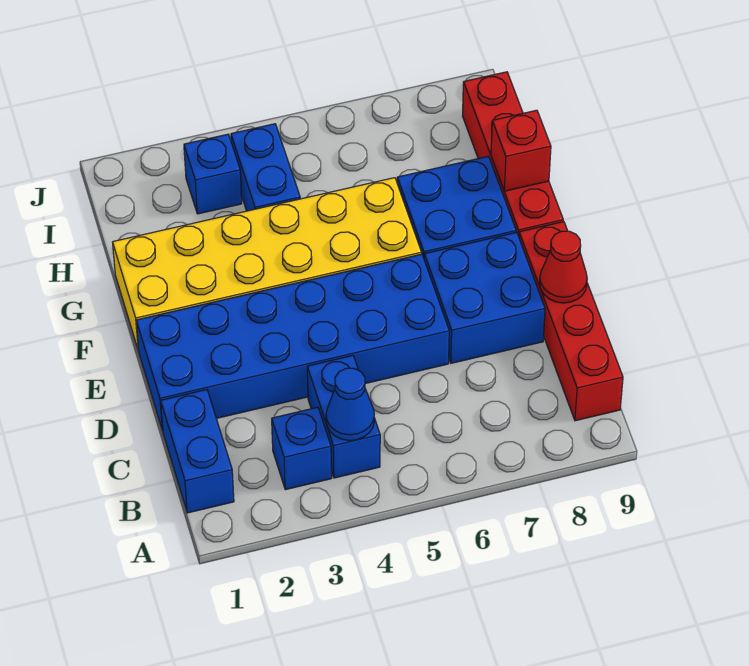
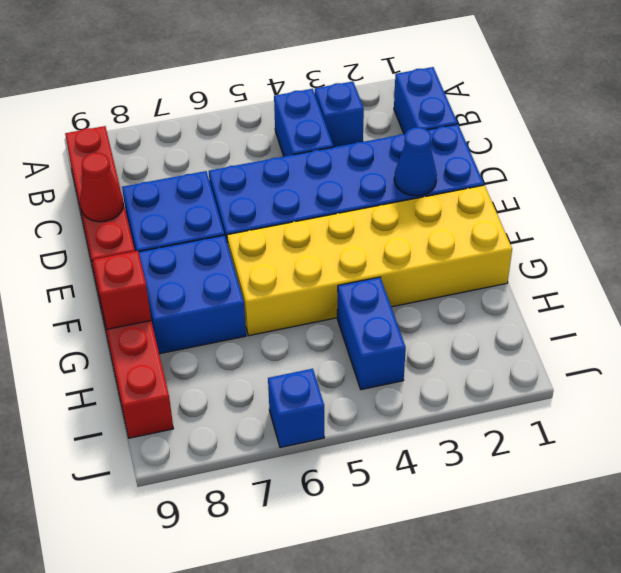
blue 1x1 cone [326,368,374,441] -> blue 1x1 cone moved to [394,127,437,196]
blue 1x1 brick [184,134,242,214] -> blue 1x1 brick moved to [268,369,324,448]

